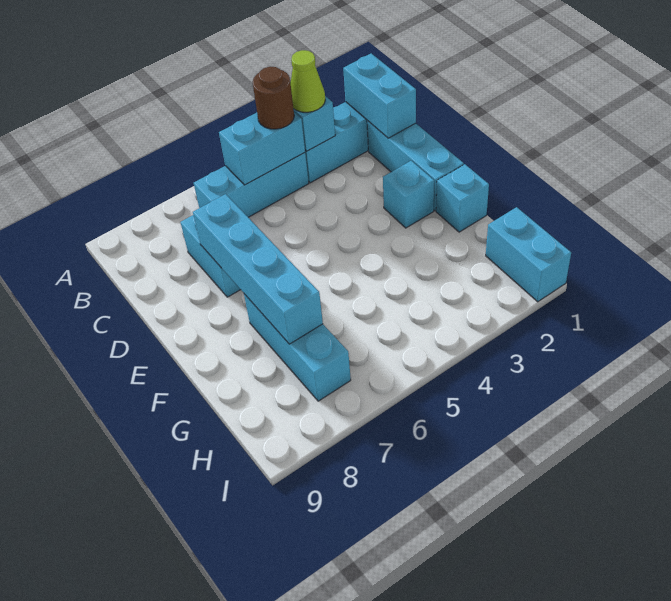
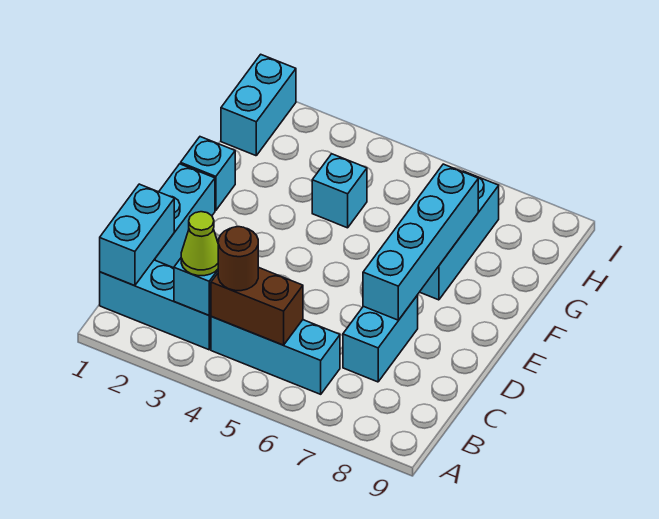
cyan 1x2 brick [219,112,305,185] -> brown 1x2 brick [211,267,303,345]
cyan 1x1 brick [383,161,434,228] -> cyan 1x1 brick moved to [312,154,367,228]

